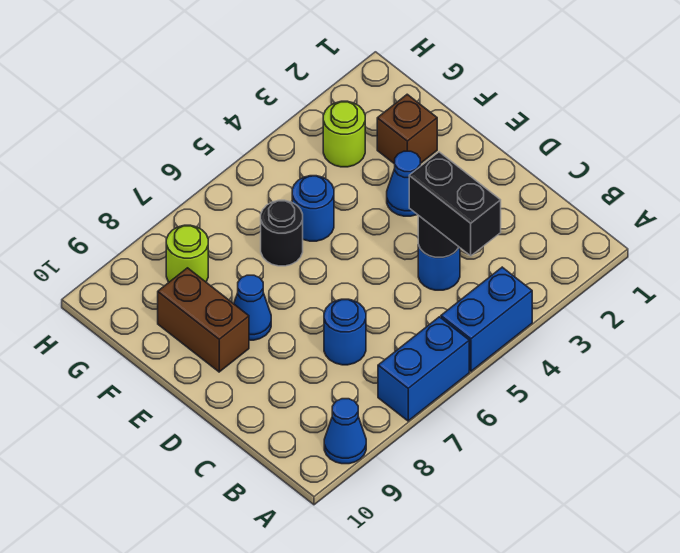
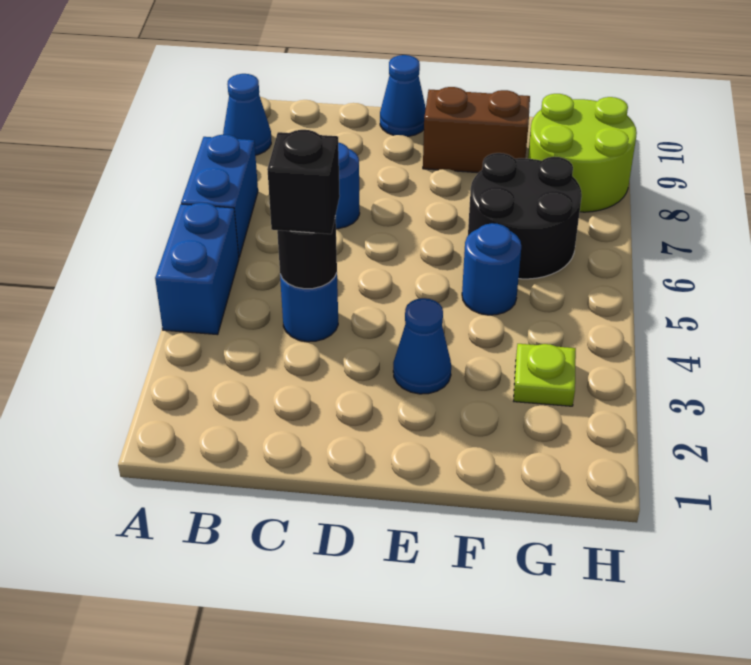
black 1x2 brick [409,152,501,256] -> black 1x1 brick [267,130,340,234]
blue 1x1 cone [234,275,271,340] -> blue 1x1 cone moved to [380,55,426,137]
brown 1x1 brick [377,94,437,164] -> none
black 1x1 round brick [261,200,303,266] -> black 2x2 round brick [468,153,582,279]
lime 1x1 round brick [323,101,365,167] -> lime 1x1 plate [514,344,576,406]
lime 1x1 round brick [166,225,208,282] -> lime 2x2 round brick [528,94,637,212]

